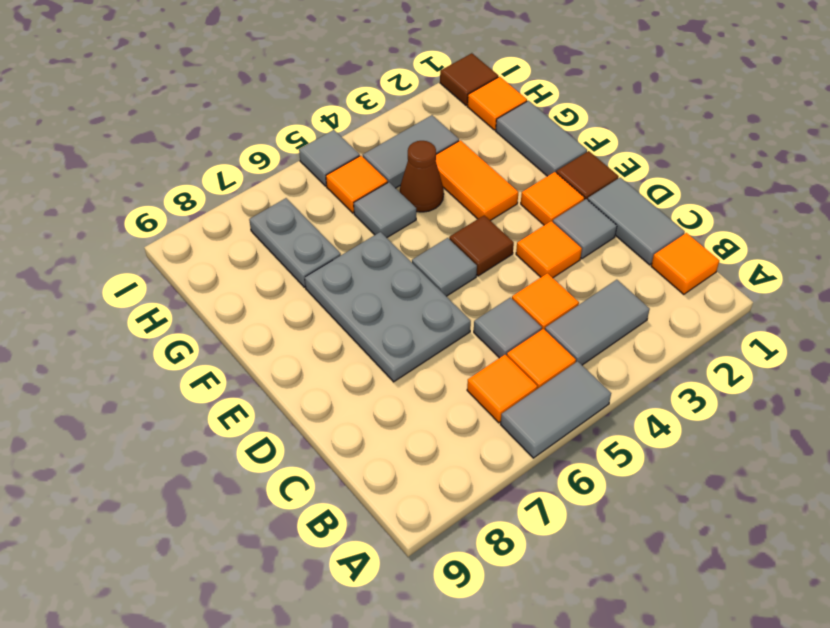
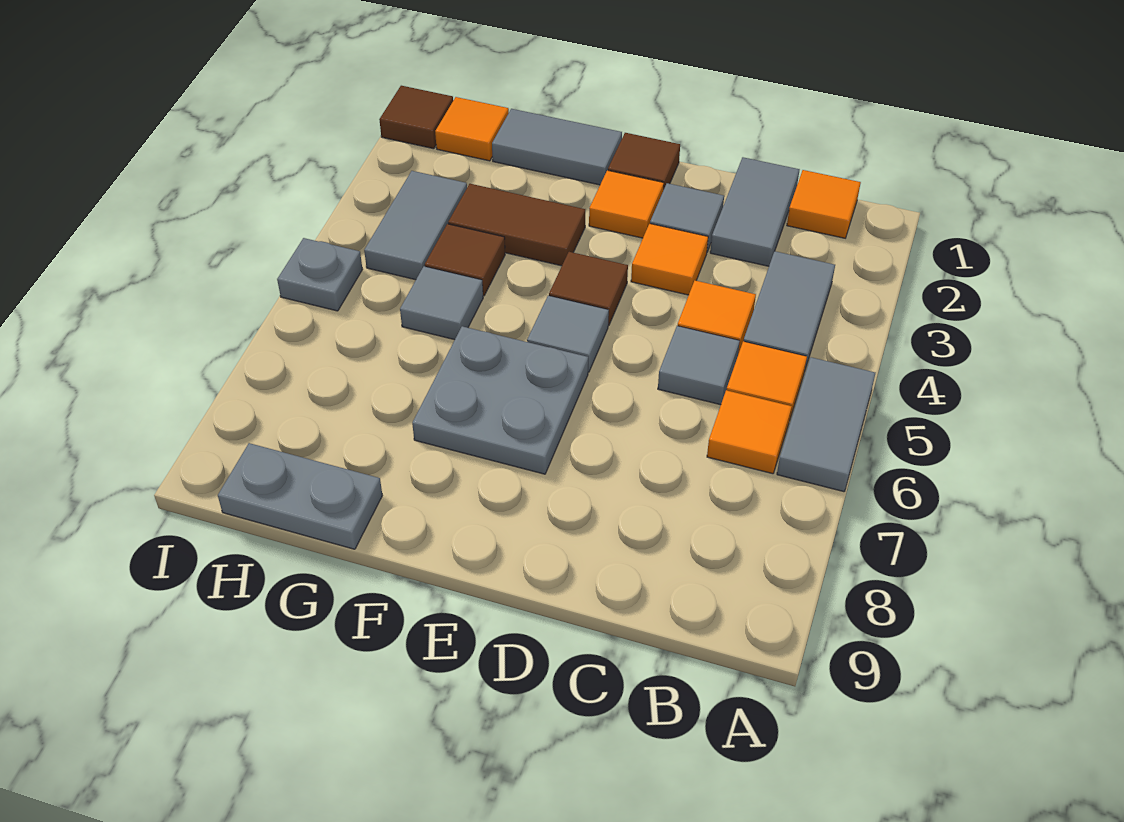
grey 1x2 tile [588,177,685,265] -> grey 1x2 tile turned to [710,157,800,266]
grey 2x3 plate [305,232,471,382] -> grey 2x2 plate [412,326,588,474]
orange 1x2 tile [436,140,518,221] -> brown 1x2 tile [448,184,585,266]
brown 1x1 cone [400,141,444,212] -> brown 1x1 tile [425,224,505,296]
grey 1x2 plate [249,198,341,287] -> grey 1x2 plate moved to [218,443,382,549]
orange 1x1 tile [326,156,388,213] -> none
grey 1x1 tile [299,130,360,186] -> grey 1x1 plate [277,238,363,311]

